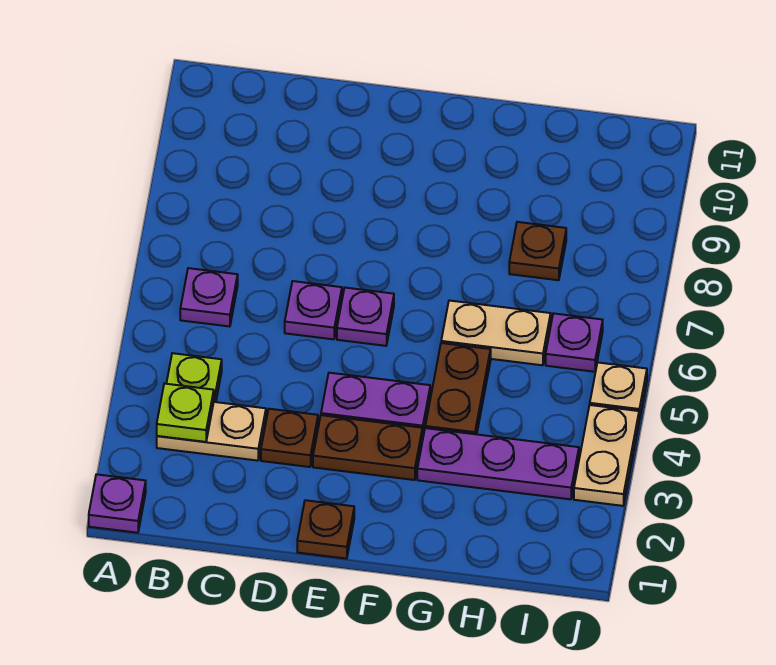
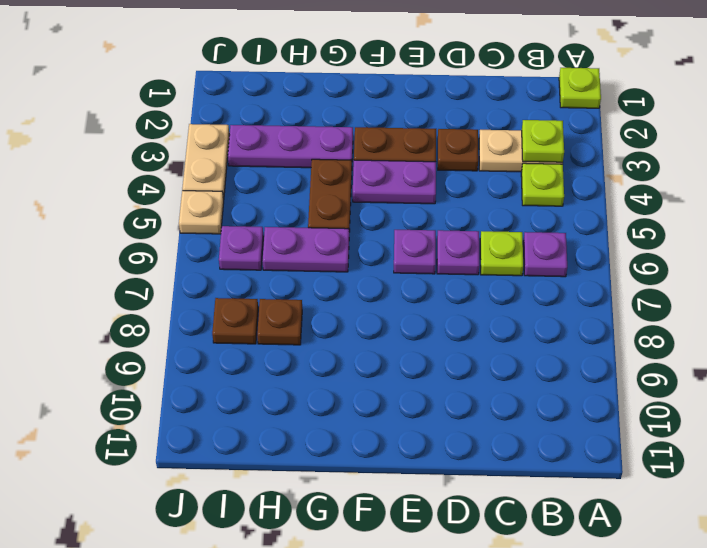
purple 1x1 plate [89,474,146,533] -> lime 1x1 plate [559,68,601,108]
none -> lime 1x1 plate [480,231,523,276]
brown 1x1 plate [297,500,354,559] -> brown 1x1 plate moved to [212,298,258,344]
tan 1x2 plate [441,301,551,365] -> purple 1x2 plate [262,227,349,272]

